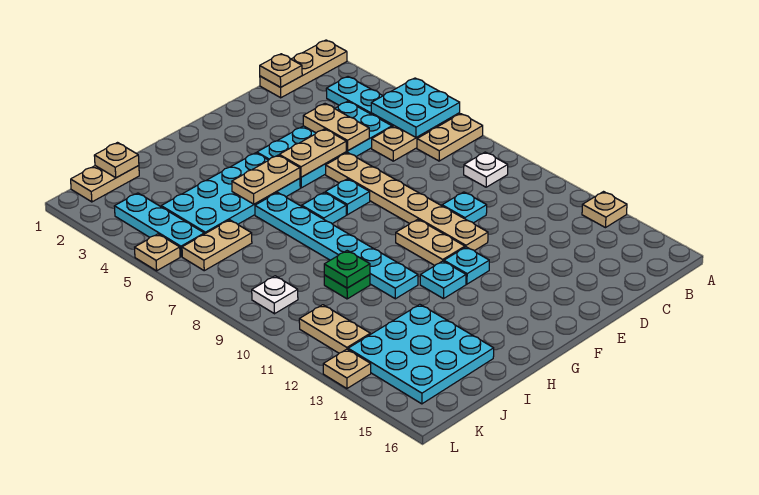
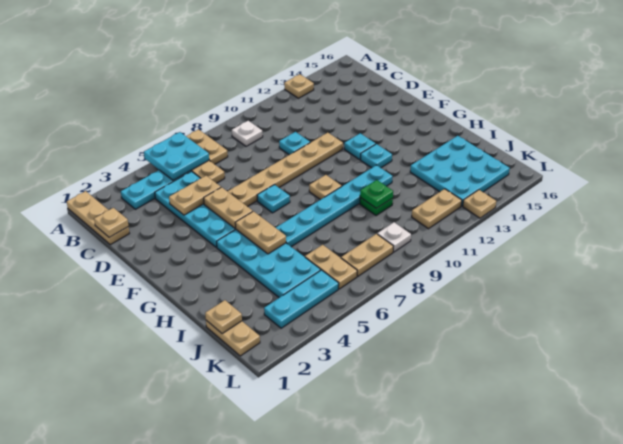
tan 1x2 plate [396,219,465,265] -> tan 1x2 plate moved to [341,234,393,276]
cyan 1x1 plate [302,192,346,224] -> none
tan 1x1 plate [135,234,180,271] -> tan 1x1 plate moved to [309,175,342,200]

